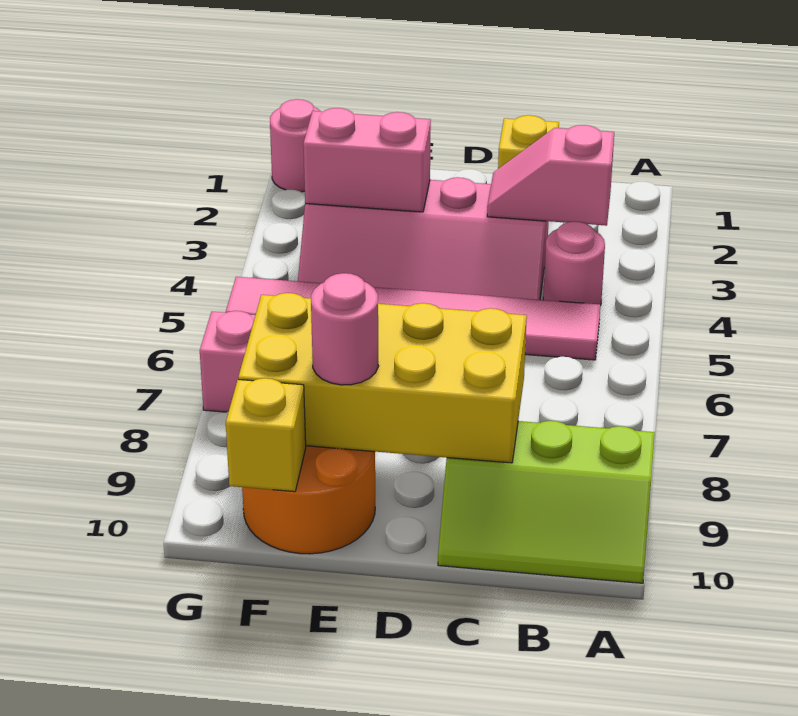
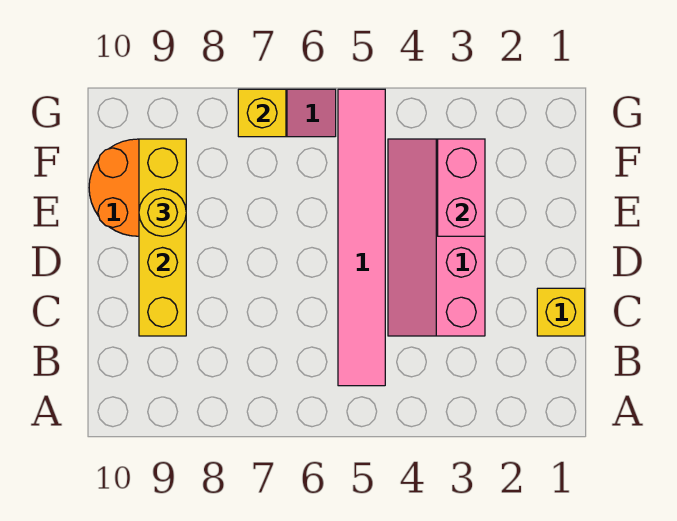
lime 2x3 slope [438,421,655,583] -> none
pink 1x2 slope [487,125,614,226] -> none
pink 1x1 round brick [543,221,605,306] -> none
yellow 2x4 brick [238,293,527,463] -> yellow 1x4 brick [139,139,186,336]
pink 1x1 round brick [311,273,379,385] -> yellow 1x1 round brick [139,189,186,236]
yellow 1x1 brick [226,378,306,492] -> yellow 1x1 brick moved to [238,89,286,137]
pink 1x1 round brick [270,99,321,192] -> none

